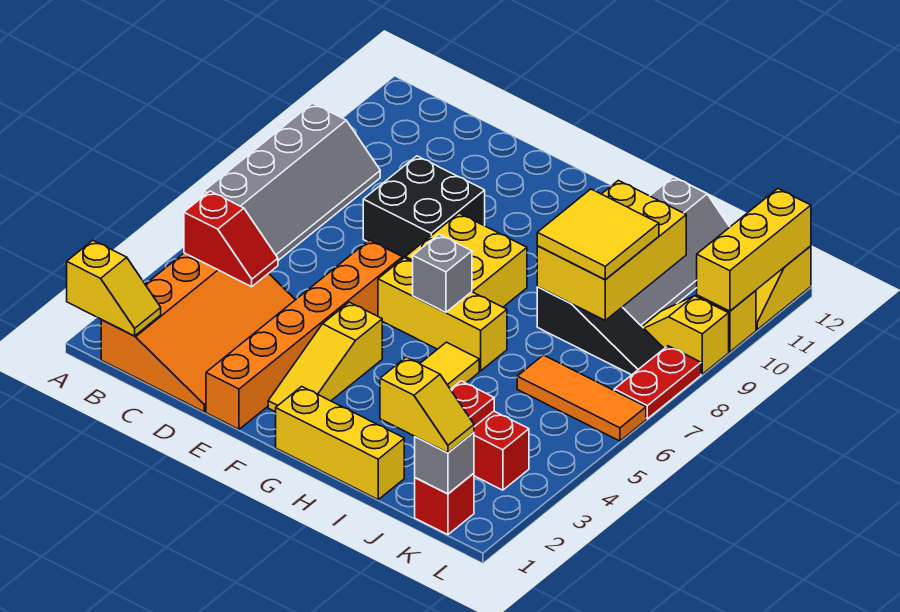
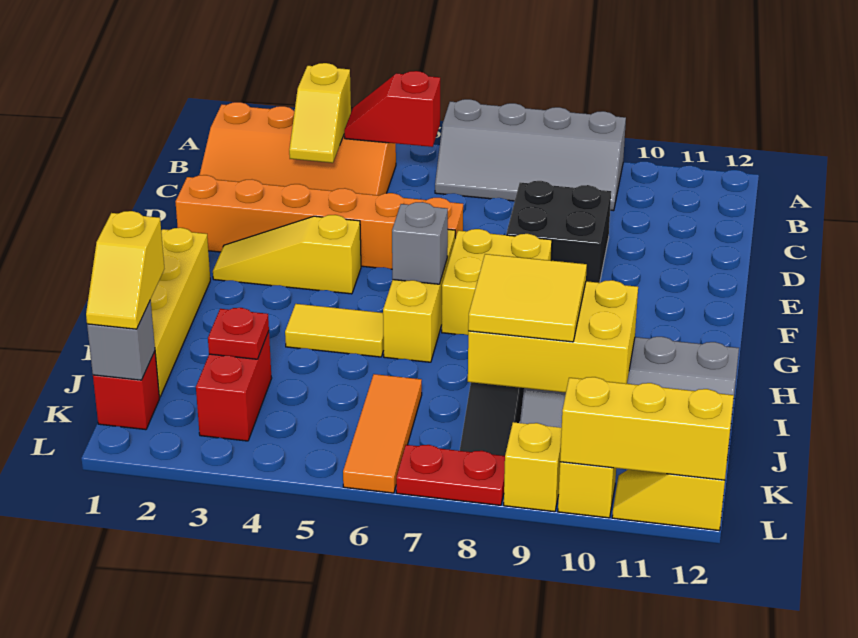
yellow 1x2 slope [67,240,161,336] -> yellow 1x2 slope moved to [289,63,351,163]
red 1x2 slope [184,191,278,287] -> red 1x2 slope turned to [344,71,440,147]
yellow 1x3 brick [276,387,404,499] -> yellow 1x4 brick [150,228,210,397]

